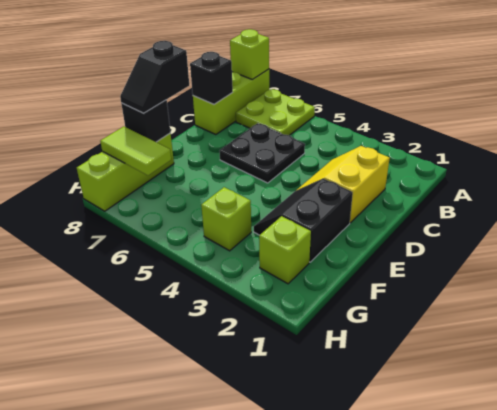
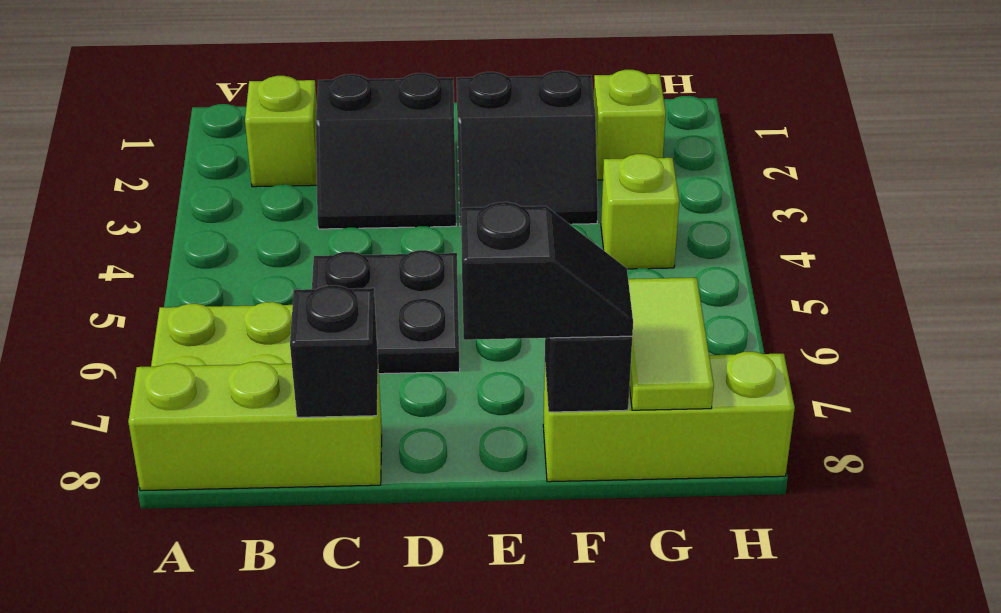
lime 1x1 brick [230,29,269,80] -> lime 1x1 brick moved to [245,76,317,187]
yellow 2x2 slope [296,146,390,223] -> black 2x2 slope [316,73,456,229]

